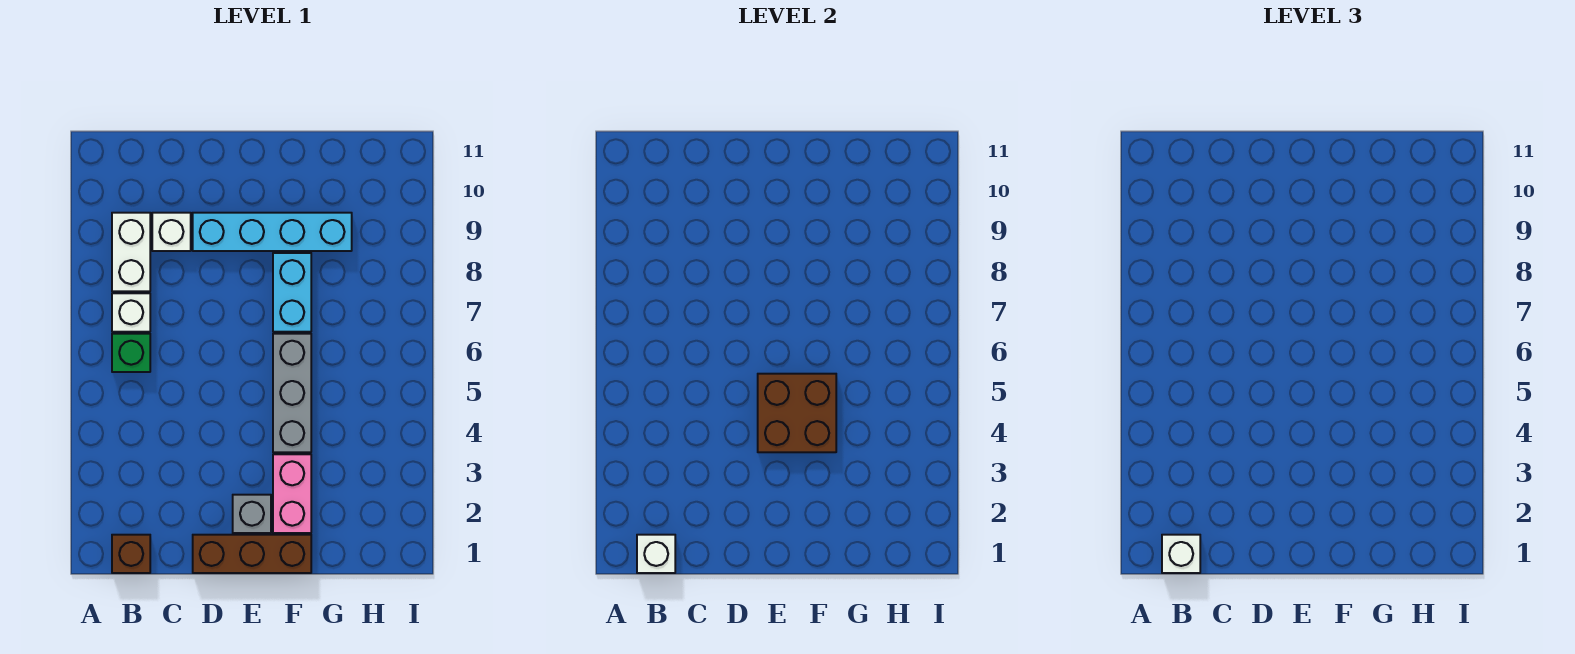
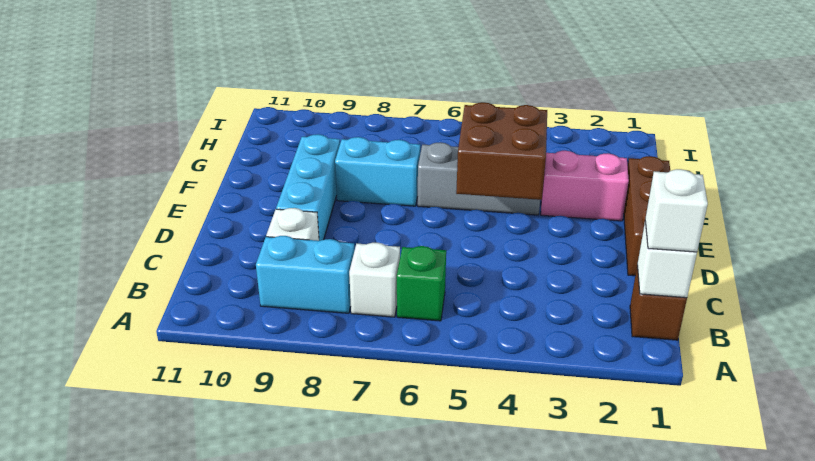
white 1x2 brick [112,213,150,291] -> cyan 1x2 brick [256,236,354,313]
cyan 1x4 brick [193,213,352,251] -> cyan 1x3 brick [276,134,340,241]
grey 1x1 brick [233,495,271,533] -> none

